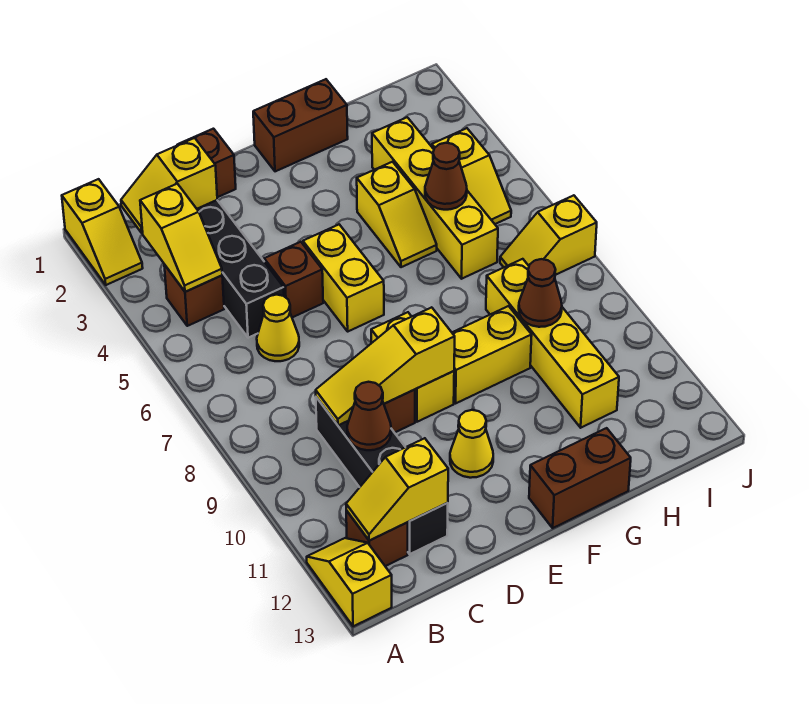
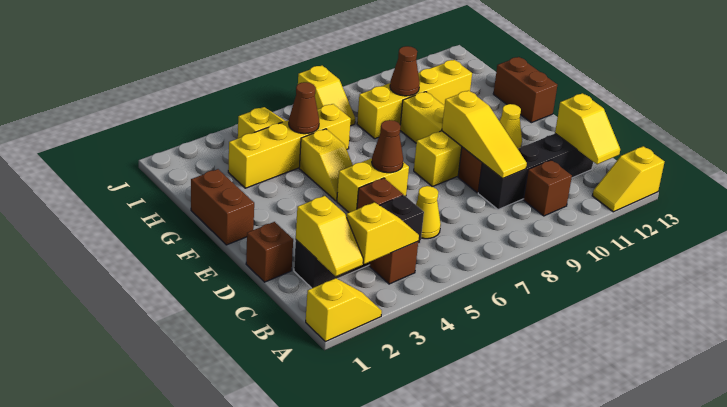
brown 1x1 brick [346,511,408,566] -> brown 1x1 brick moved to [524,160,572,216]
brown 1x1 cone [347,382,391,450] -> brown 1x1 cone moved to [372,120,403,173]
yellow 1x2 slope [357,162,437,267] -> yellow 1x2 slope turned to [299,129,353,201]

